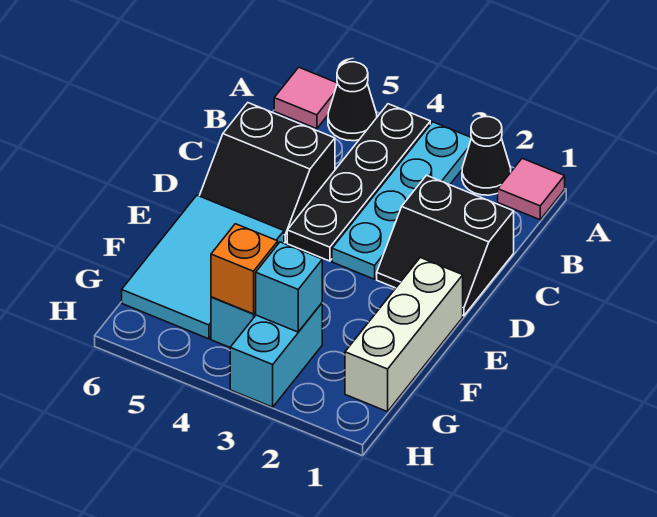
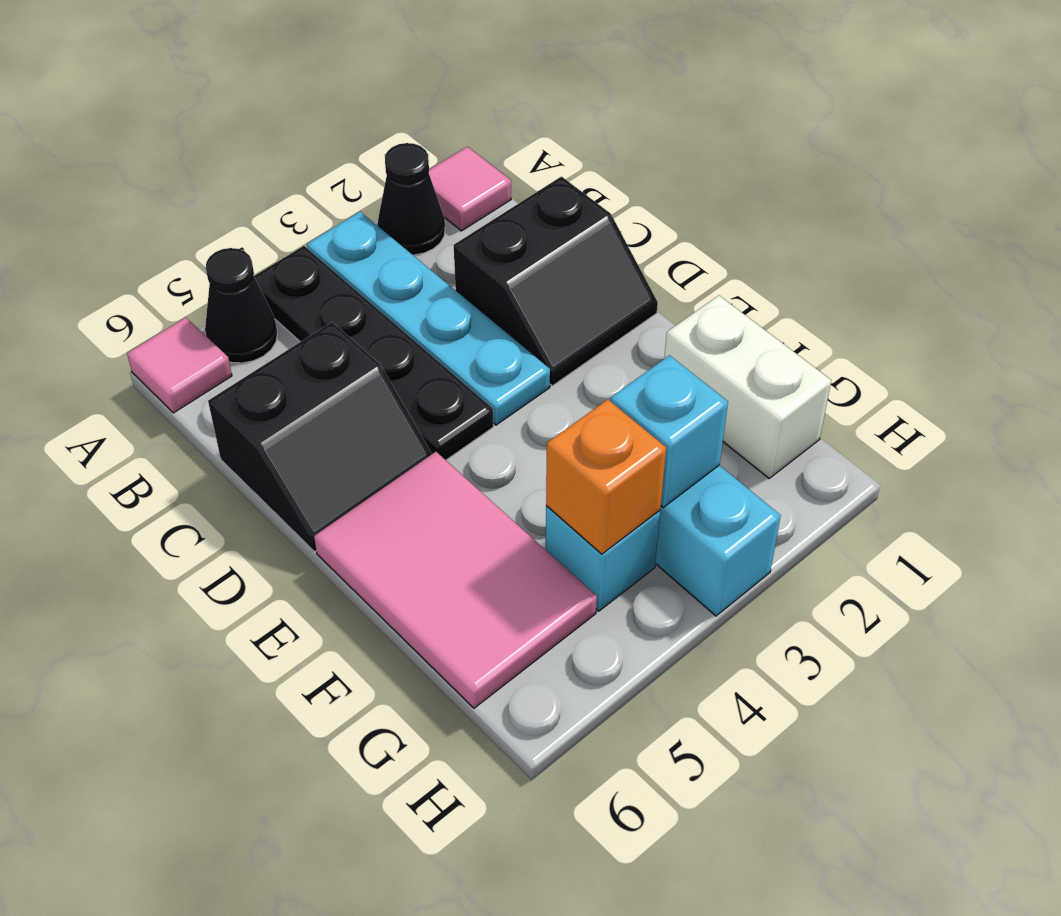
white 1x3 brick [345,258,463,412] -> white 1x2 brick [664,295,831,478]
cyan 2x3 tile [122,195,284,339] -> pink 2x3 tile [314,452,597,708]

